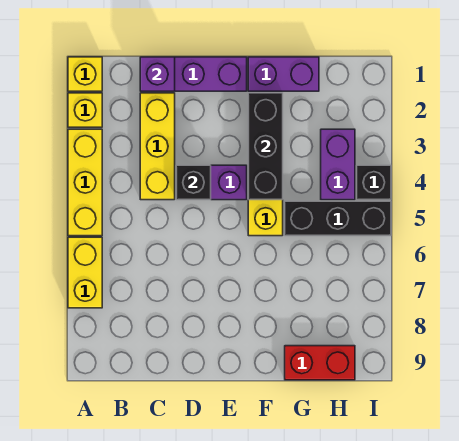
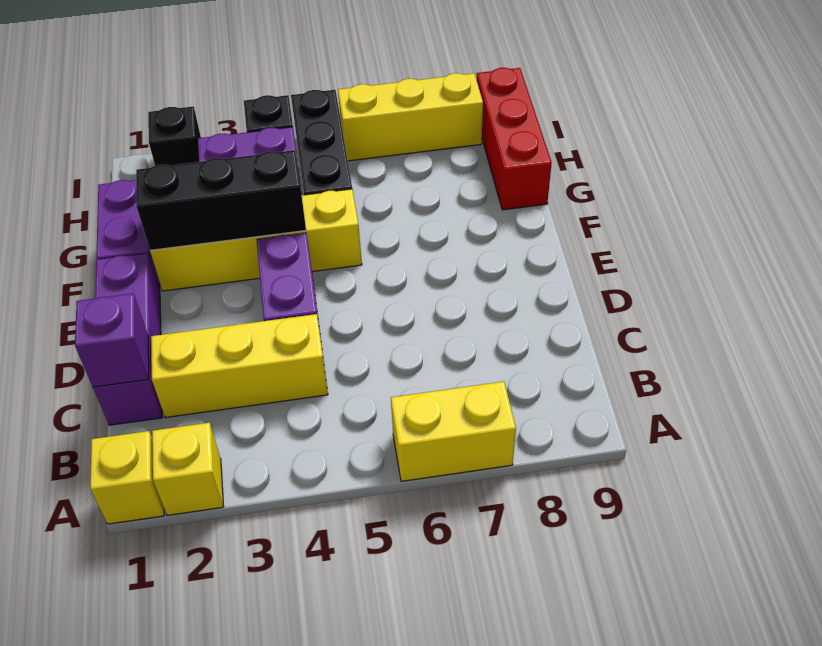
yellow 1x3 brick [68,129,102,236] -> yellow 1x3 brick moved to [338,73,483,161]
black 1x1 brick [176,165,211,200] -> black 1x1 brick moved to [148,106,201,166]
red 1x2 brick [285,346,355,380] -> red 1x3 brick [477,68,552,210]

